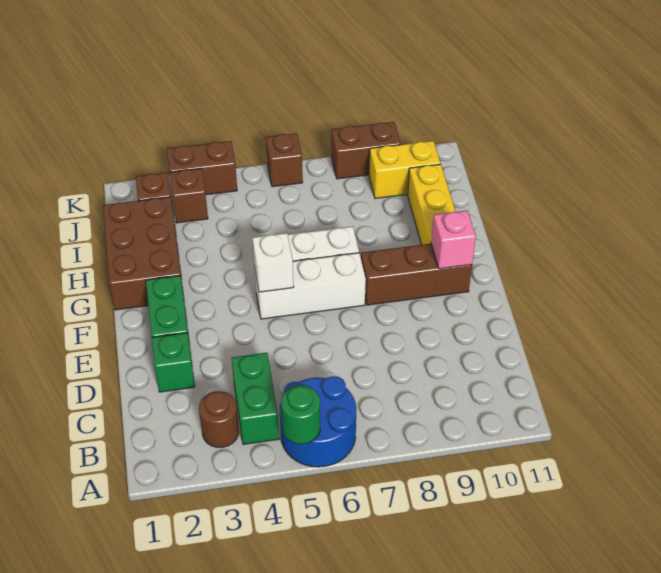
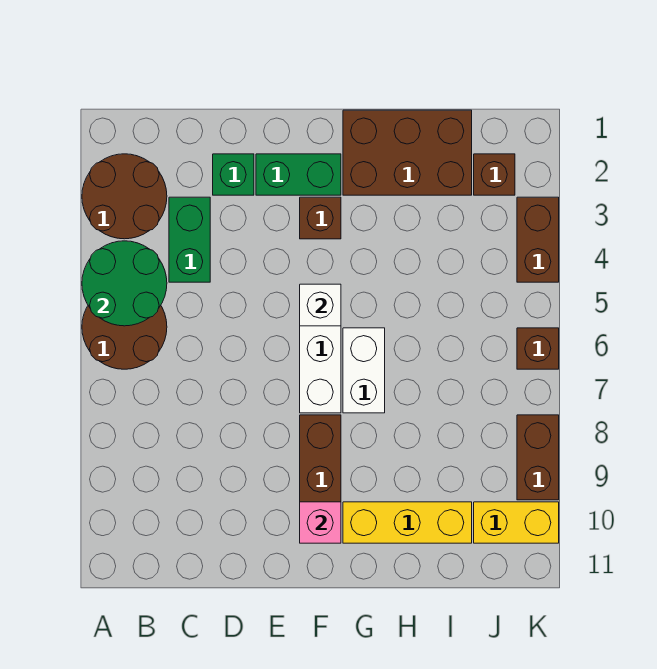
blue 2x2 round brick [279,376,356,467] -> brown 2x2 round brick [82,306,167,369]
green 1x1 round brick [281,385,320,444] -> green 2x2 round brick [82,241,167,326]
brown 1x1 round brick [199,391,239,447] -> brown 2x2 round brick [82,154,167,239]
green 1x2 brick [231,353,279,444] -> green 1x2 brick turned to [169,197,210,282]
brown 1x1 brick [170,168,208,223] -> brown 1x1 brick moved to [300,197,341,239]
yellow 1x2 brick [369,141,441,198] -> yellow 1x2 brick turned to [474,502,559,543]

